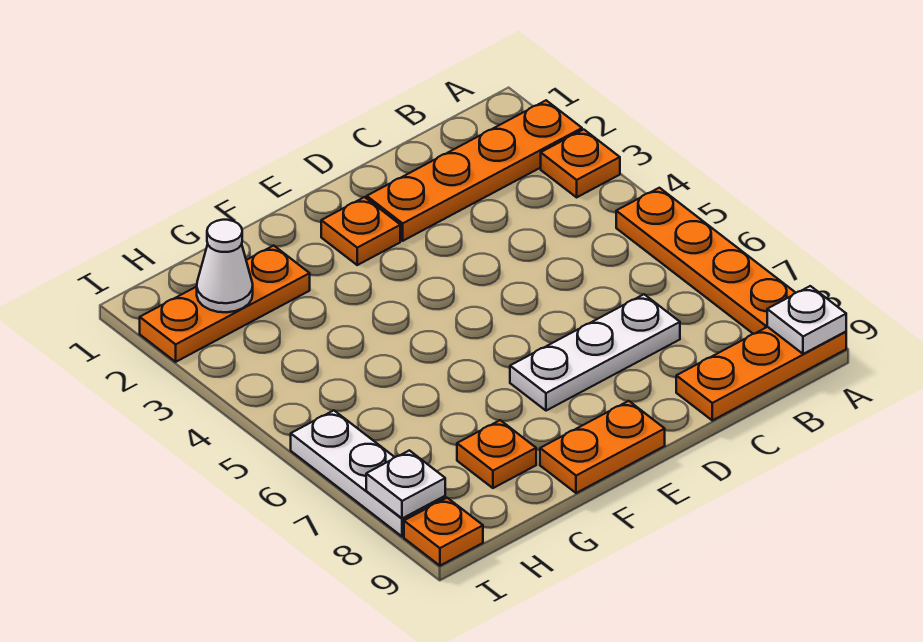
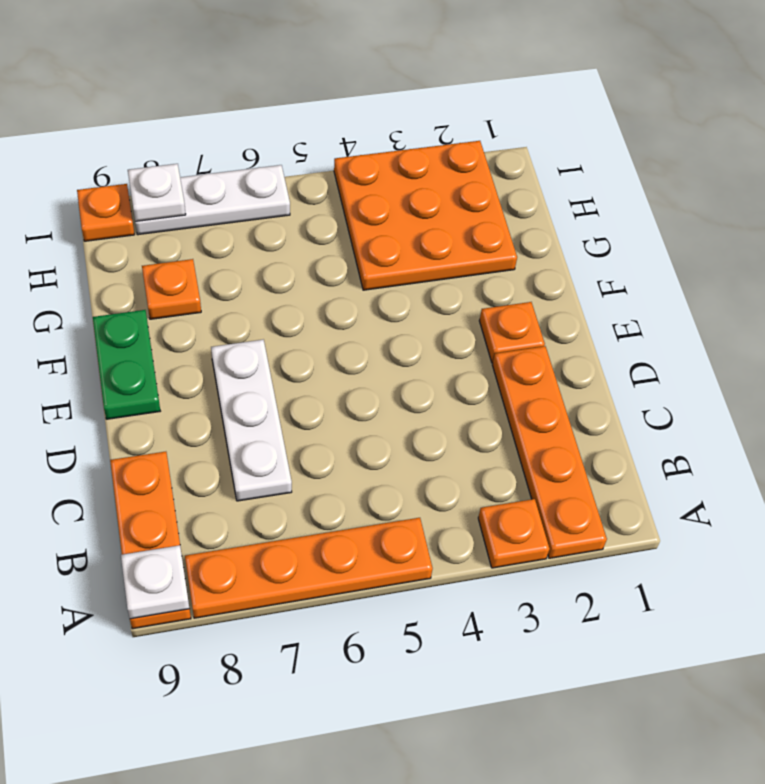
orange 1x2 plate [540,401,665,493] -> green 1x2 plate [93,310,160,419]
orange 1x3 plate [140,246,310,362] -> orange 3x3 plate [334,141,517,290]
white 1x1 cone [197,220,253,312] -> none

